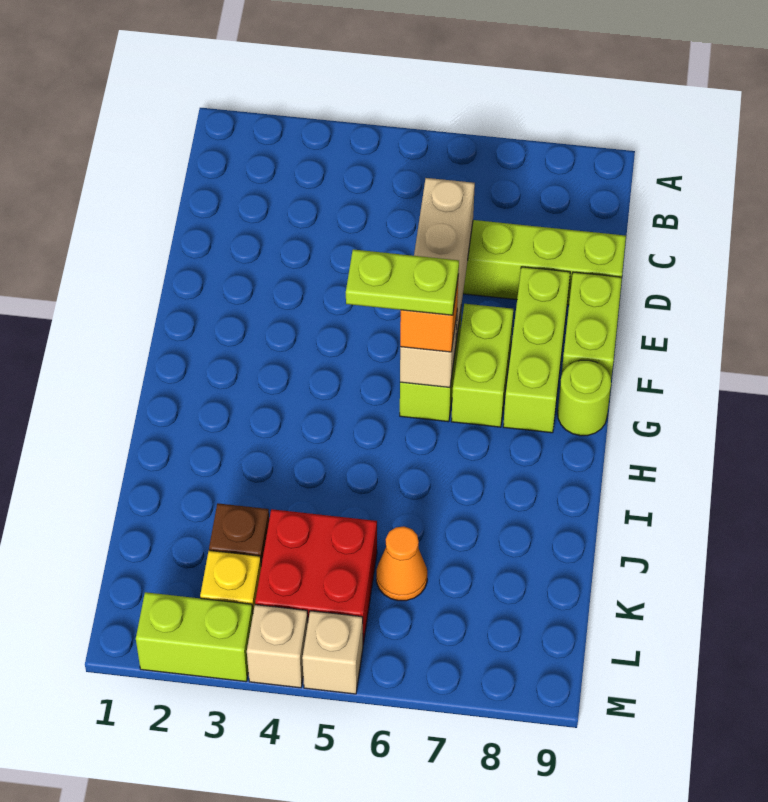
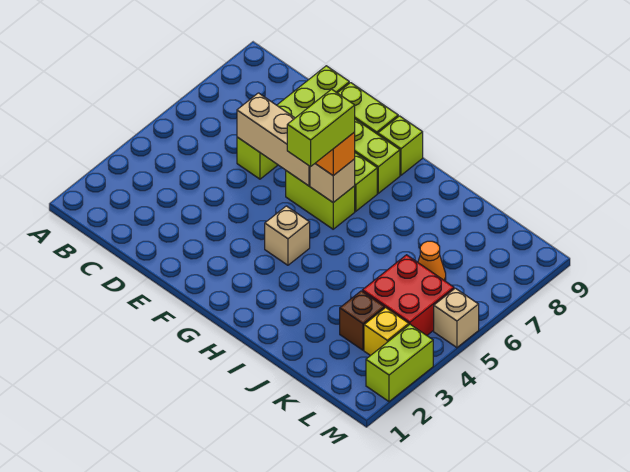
lime 1x2 plate [346,249,459,315] -> lime 1x2 brick [287,89,355,167]
lime 1x1 round brick [558,360,611,436] -> lime 1x1 brick [378,116,423,175]
tan 1x1 brick [247,605,308,688] -> tan 1x1 brick moved to [265,206,310,265]

